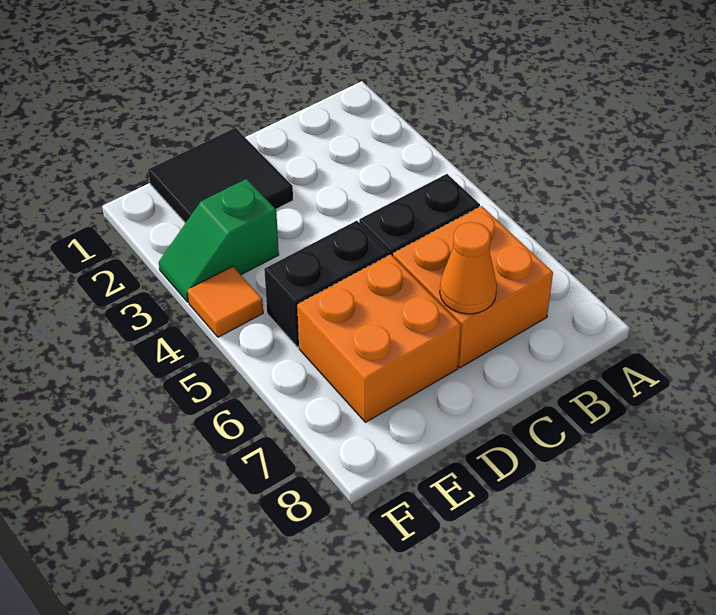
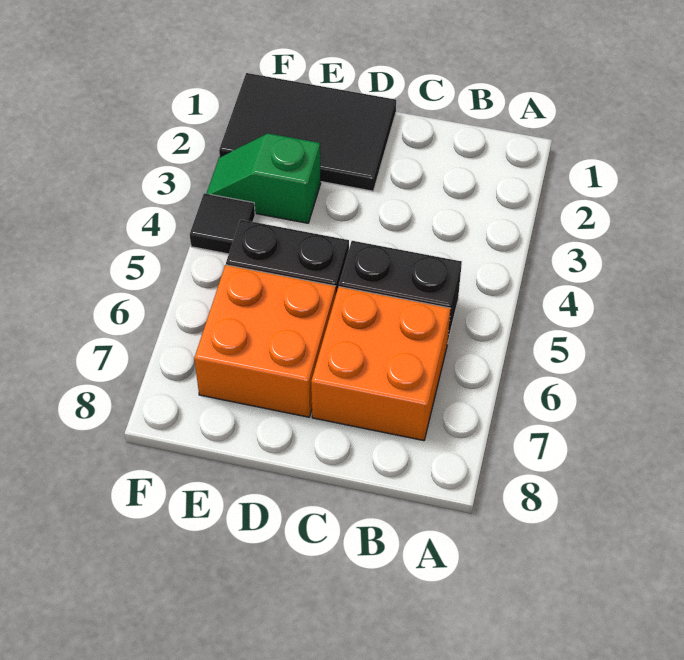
orange 1x1 cone [440,222,497,314] -> none
black 2x2 tile [148,128,293,223] -> black 2x3 tile [219,73,396,191]
orange 1x1 tile [187,266,263,337] -> black 1x1 tile [190,193,255,254]

